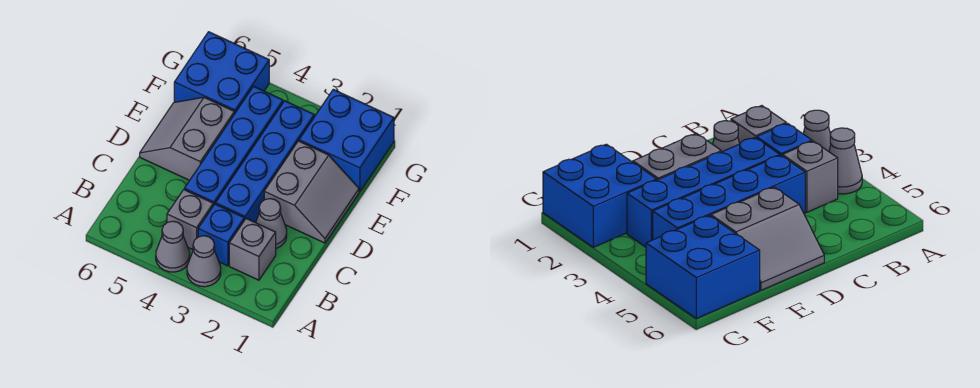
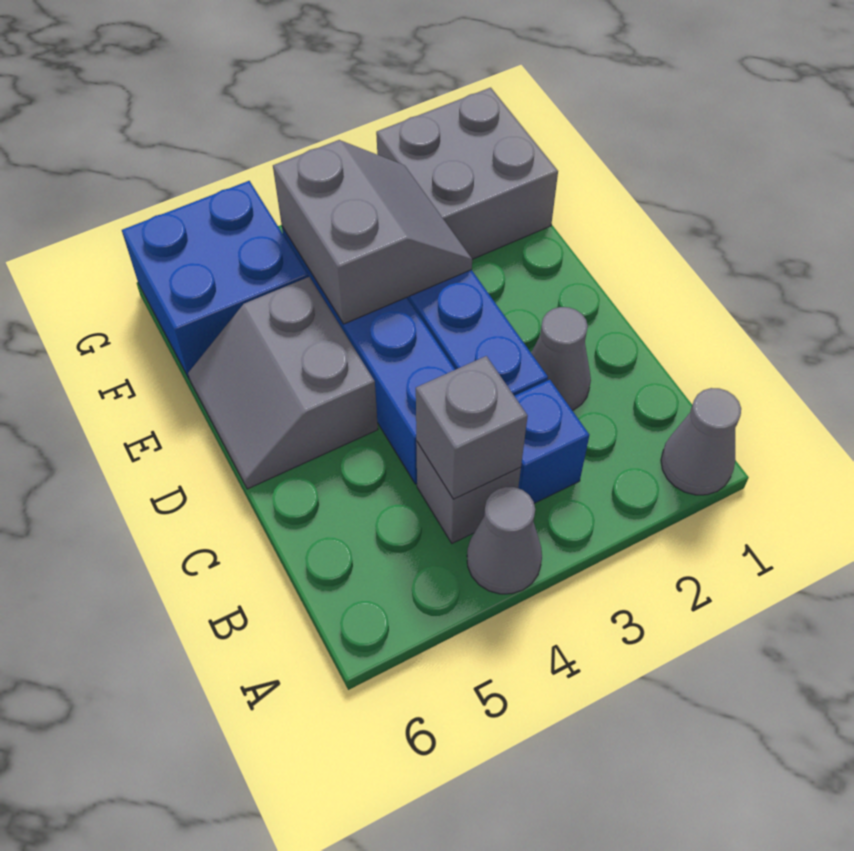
grey 1x1 cone [187,236,221,287] -> grey 1x1 cone moved to [661,388,741,495]
grey 1x1 brick [229,219,276,280] -> grey 1x1 brick moved to [416,356,528,499]
grey 2x2 slope [264,141,359,243] -> grey 2x2 slope moved to [273,140,472,324]
blue 2x2 brick [299,89,394,191] -> grey 2x2 brick [376,88,558,259]

